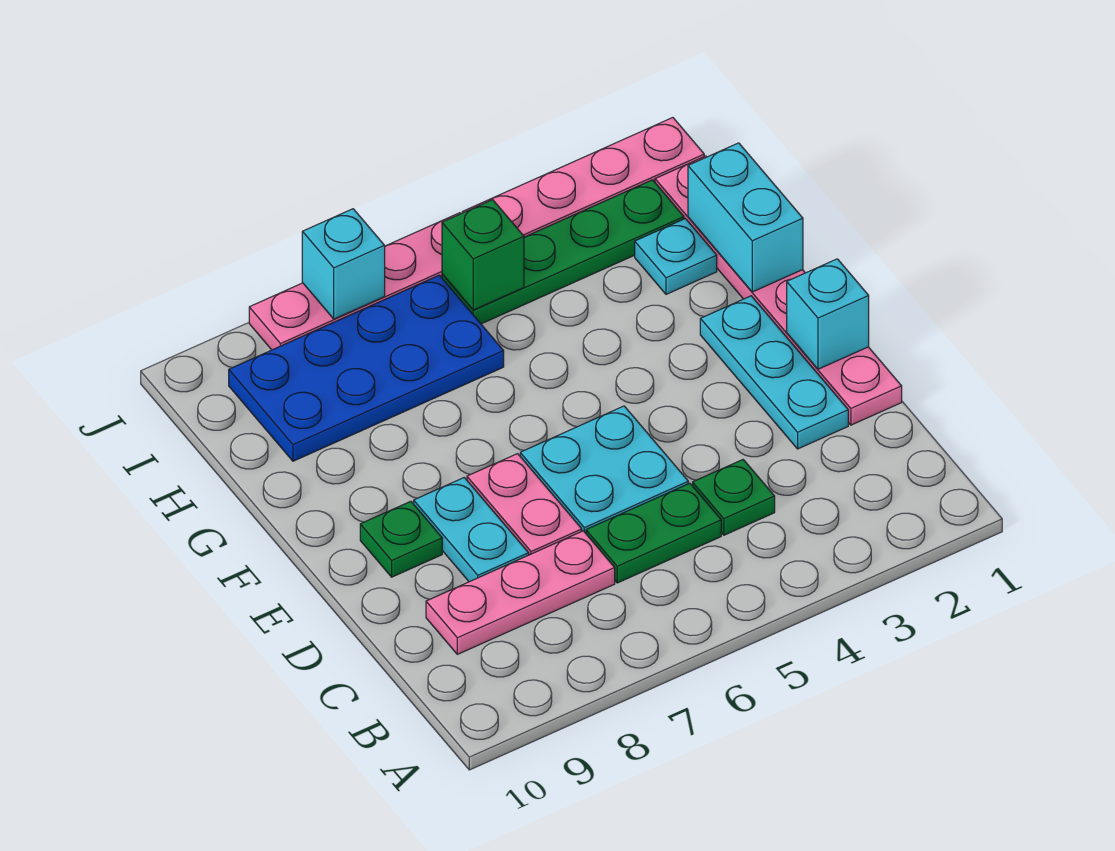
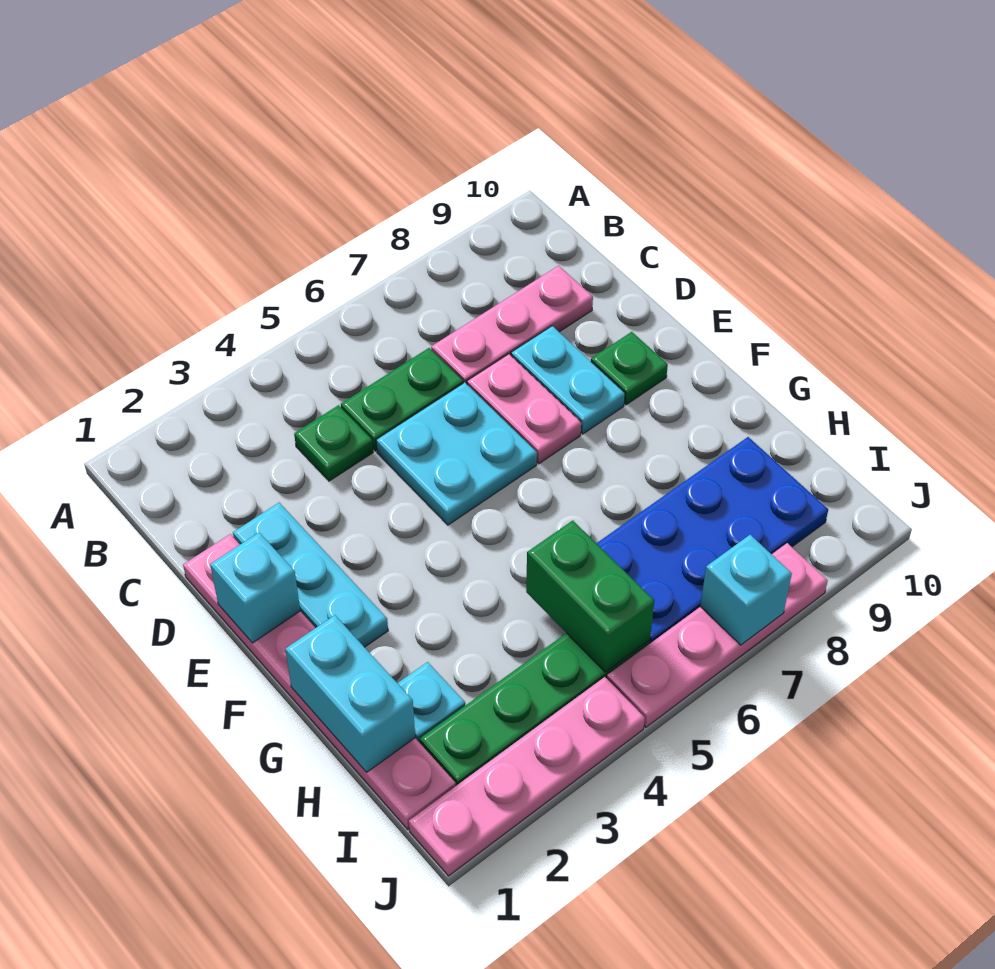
green 1x1 brick [442,200,524,310] -> green 1x2 brick [526,521,654,672]

